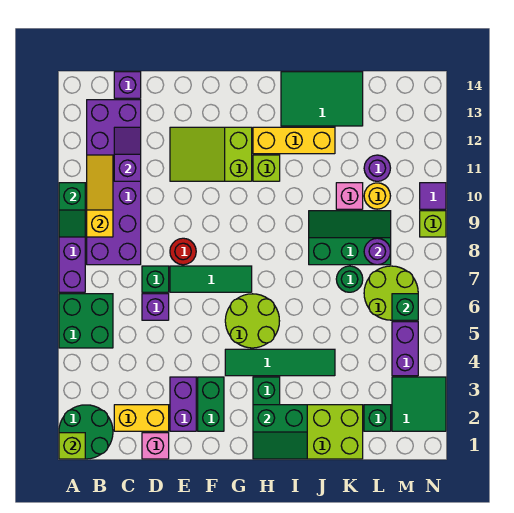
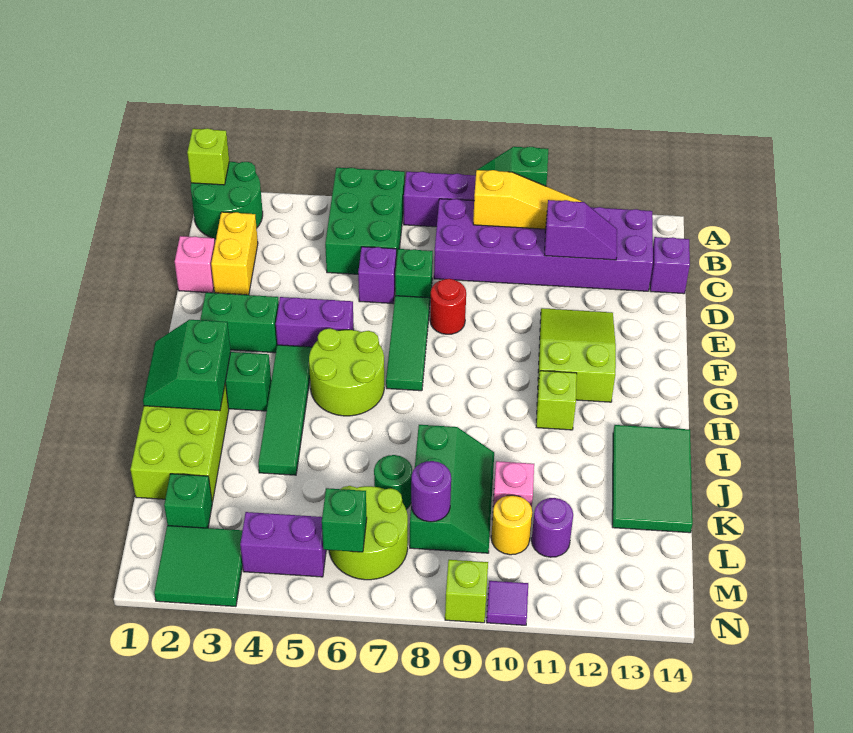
green 2x2 brick [59,294,113,348] -> green 2x3 brick [325,168,405,274]
purple 1x2 brick [170,377,196,431] -> purple 1x2 brick moved to [276,297,354,347]
yellow 1x3 brick [253,127,335,154] -> none

